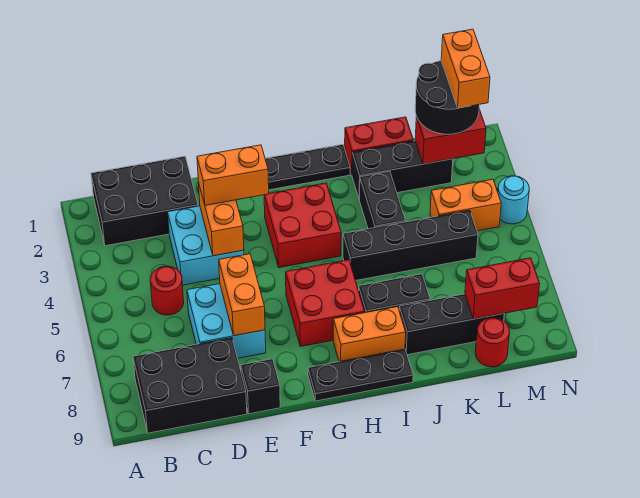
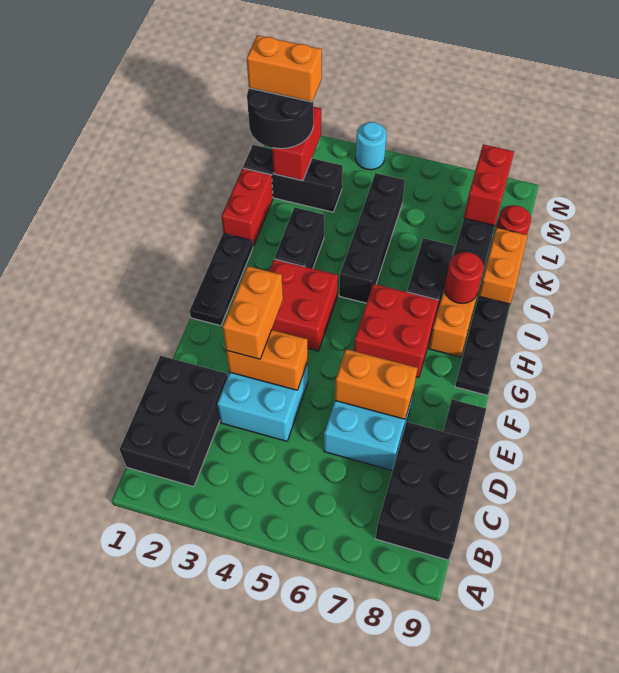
red 1x1 round brick [150,266,184,315] -> red 1x1 round brick moved to [445,252,484,304]
black 1x3 brick [352,141,453,200] -> black 1x3 brick turned to [243,145,343,212]
black 1x2 brick [360,172,406,229] -> black 1x2 brick turned to [274,207,324,269]
orange 1x2 brick [430,179,501,231] -> orange 1x2 brick moved to [479,228,528,304]

